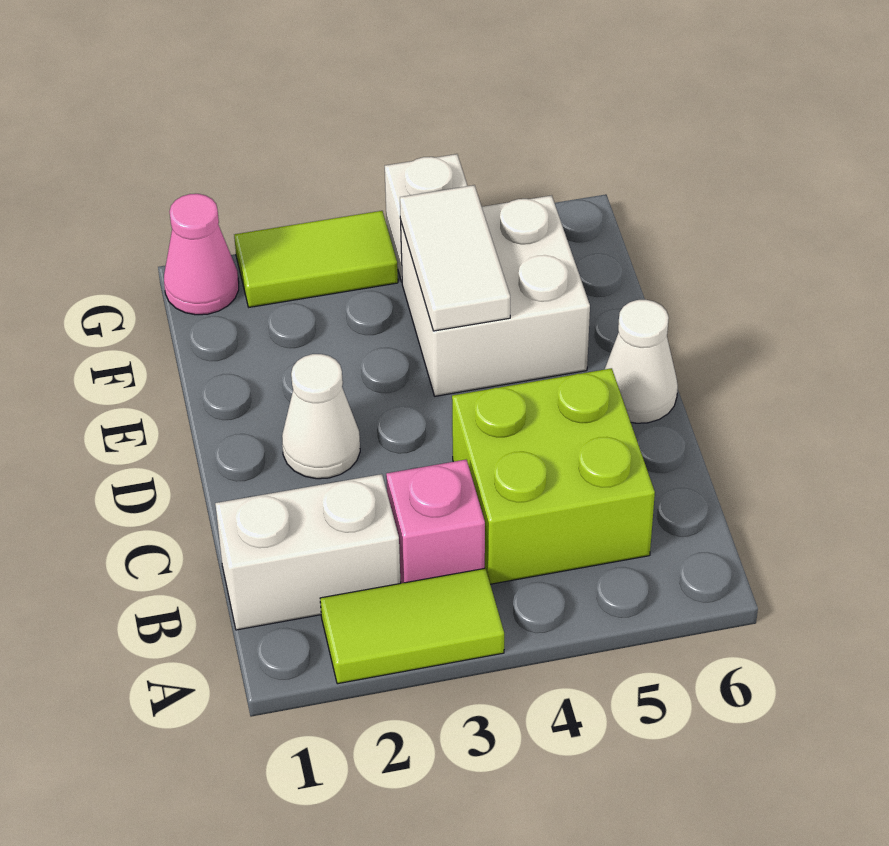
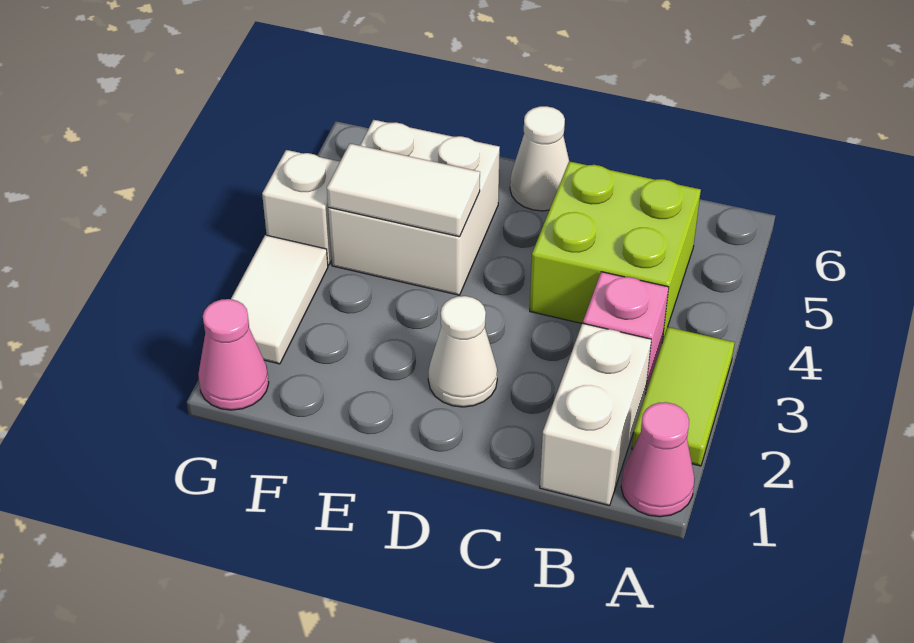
none -> pink 1x1 cone [621,402,695,517]
lime 1x2 tile [234,211,398,307] -> white 1x2 tile [231,235,328,364]

